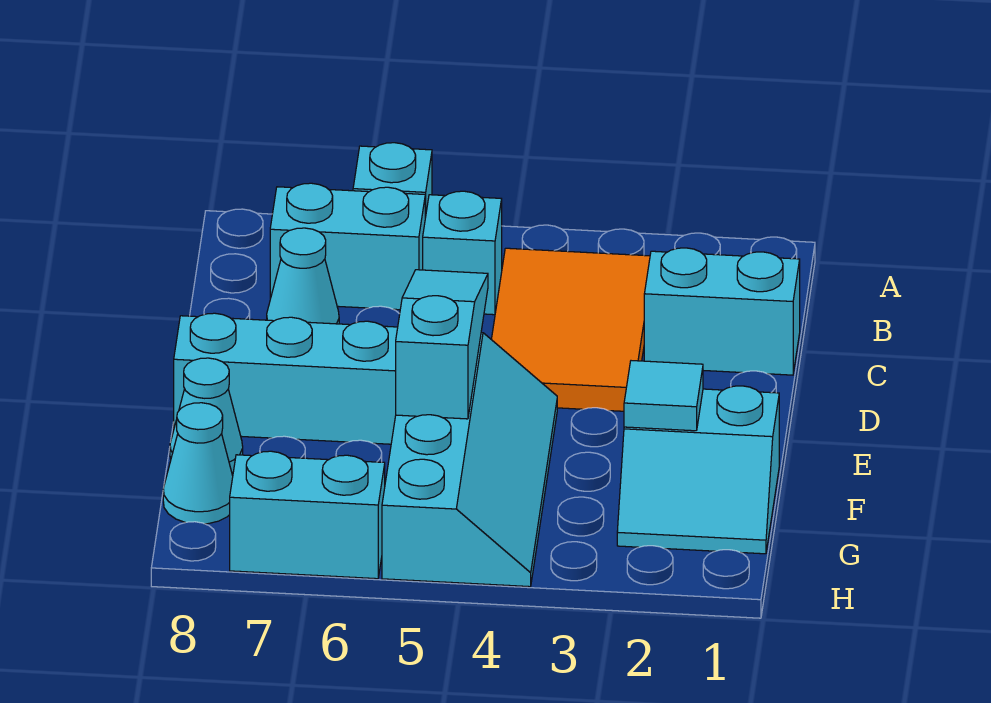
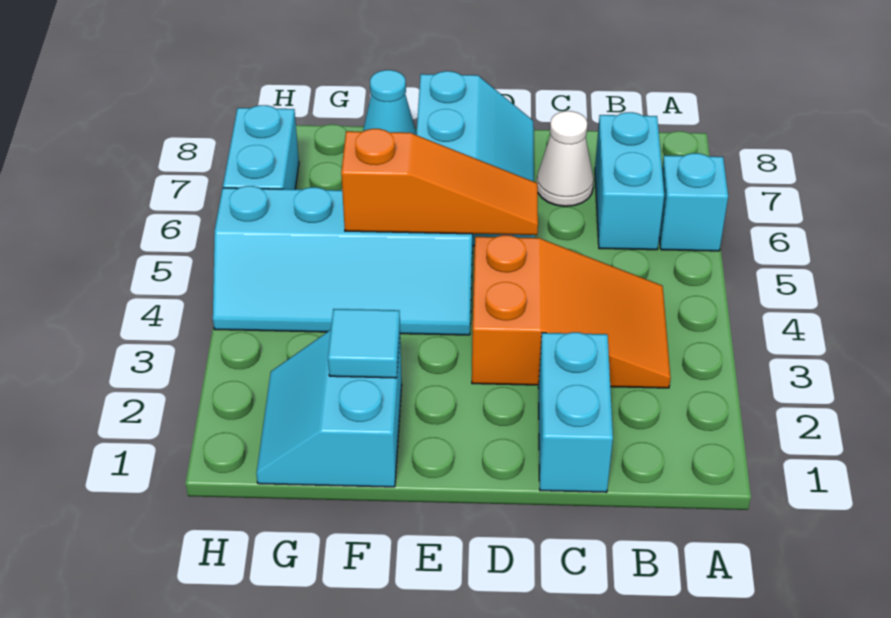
orange 2x3 tile [491,248,650,411] -> orange 2x3 slope [472,235,671,388]
cyan 1x1 brick [423,191,502,315] -> none
cyan 1x1 cone [267,228,339,324] -> white 1x1 cone [537,111,594,206]
cyan 1x3 slope [396,270,488,419] -> orange 1x3 slope [341,129,538,235]
cyan 1x1 cone [163,403,233,524] -> none

